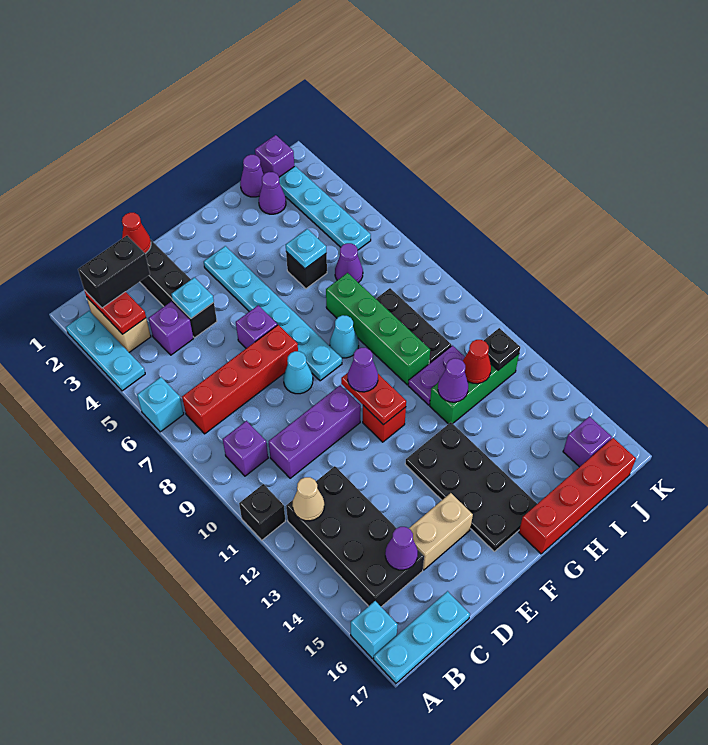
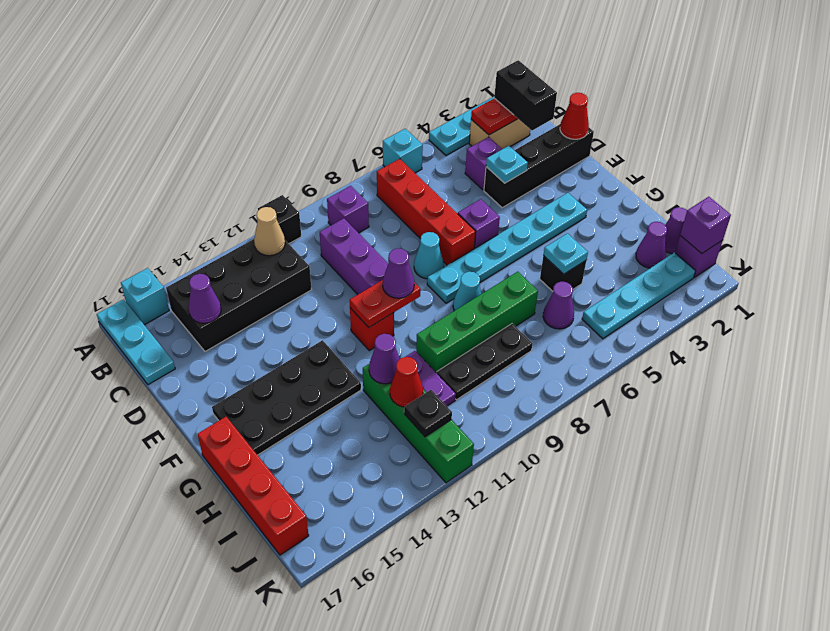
tan 1x2 brick [409,493,473,570] -> none
green 1x3 brick [430,354,519,424] -> green 1x4 brick [363,364,474,483]
purple 1x1 brick [563,416,612,467] -> purple 1x1 brick moved to [680,197,731,254]

